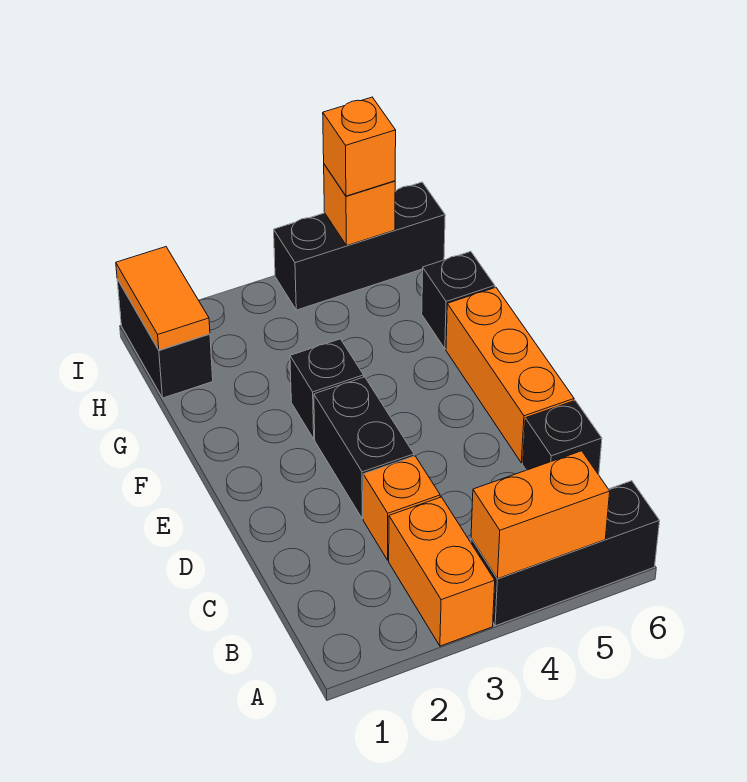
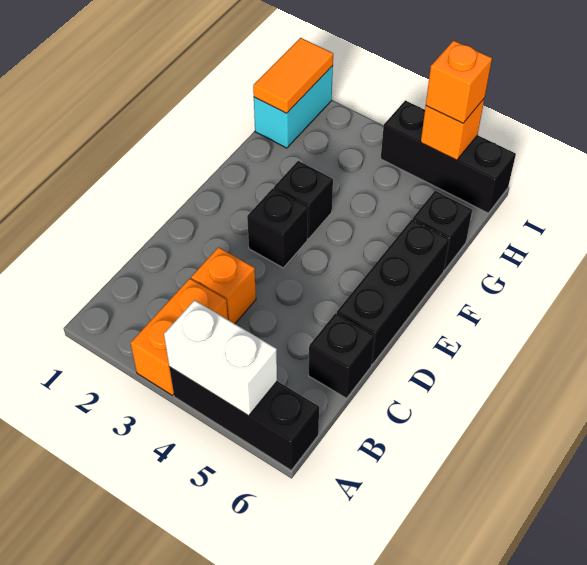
orange 1x2 brick [471,451,610,578] -> white 1x2 brick [164,300,277,416]
black 1x2 brick [314,377,414,519] -> black 1x1 brick [247,189,308,268]
orange 1x3 brick [446,287,574,463] -> black 1x3 brick [337,220,449,364]
black 1x2 brick [117,279,213,398] -> cyan 1x2 brick [254,66,333,148]

